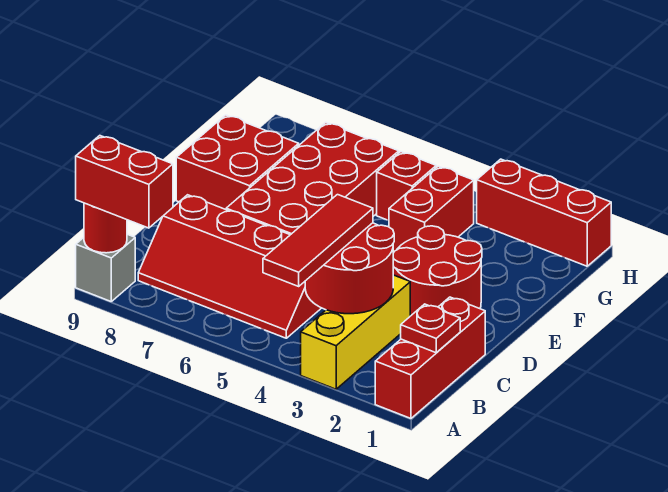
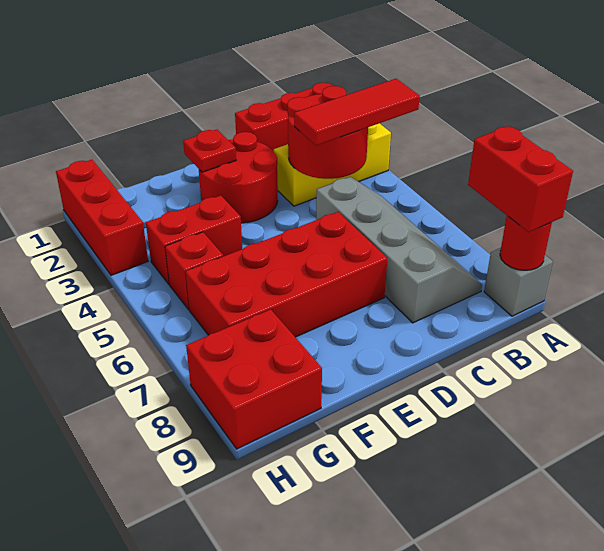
red 1x1 plate [401,304,460,353] -> red 1x1 plate moved to [183,130,236,172]
red 2x4 slope [138,195,321,338] -> grey 2x4 slope [316,177,482,323]
red 2x2 brick [176,115,299,209] -> red 2x2 brick moved to [186,309,322,449]

